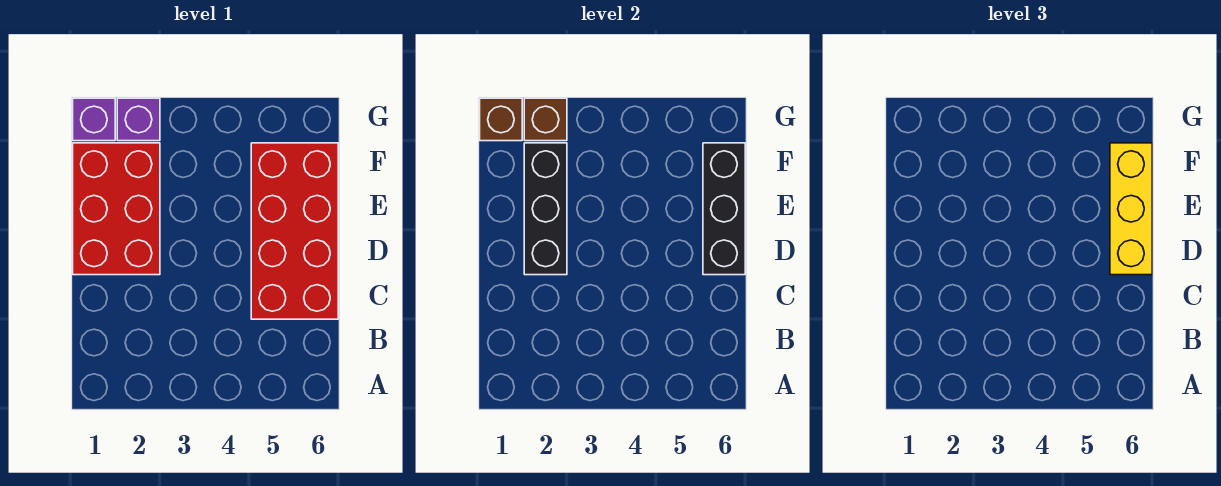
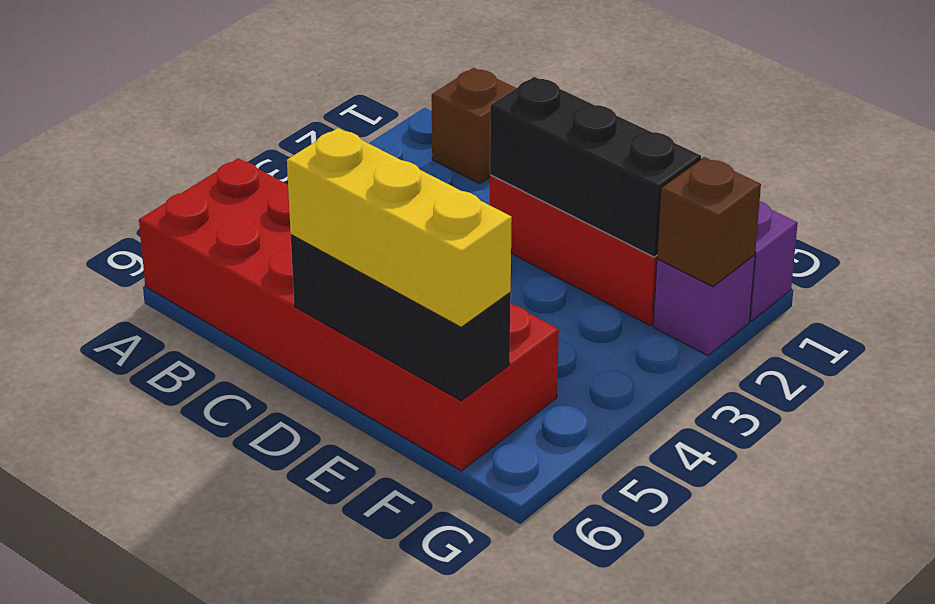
red 2x4 brick [251,143,338,319] -> red 2x6 brick [139,158,559,471]
brown 1x1 brick [480,98,522,141] -> brown 1x1 brick moved to [432,68,516,184]

